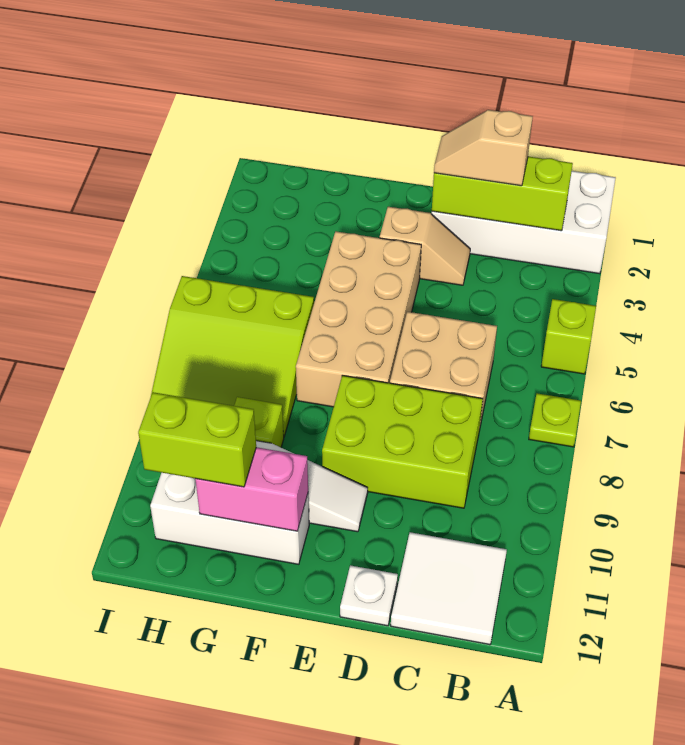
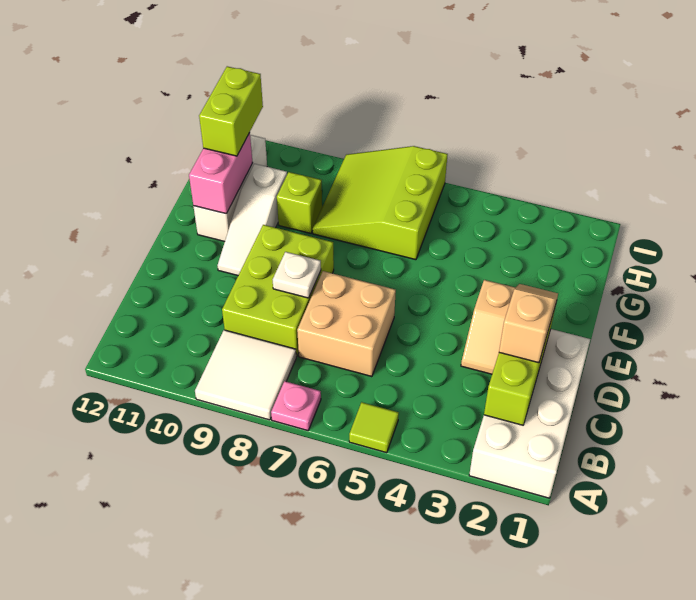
lime 1x1 brick [541,299,596,374] -> lime 1x1 tile [349,402,399,453]
lime 1x1 plate [529,393,581,447] -> pink 1x1 plate [271,381,321,431]
white 2x2 tile [391,532,507,645] -> white 2x2 tile moved to [195,330,296,420]
white 1x1 plate [340,565,398,626] -> white 1x1 plate moved to [273,252,321,298]
tan 2x4 brick [296,231,421,407] -> none

